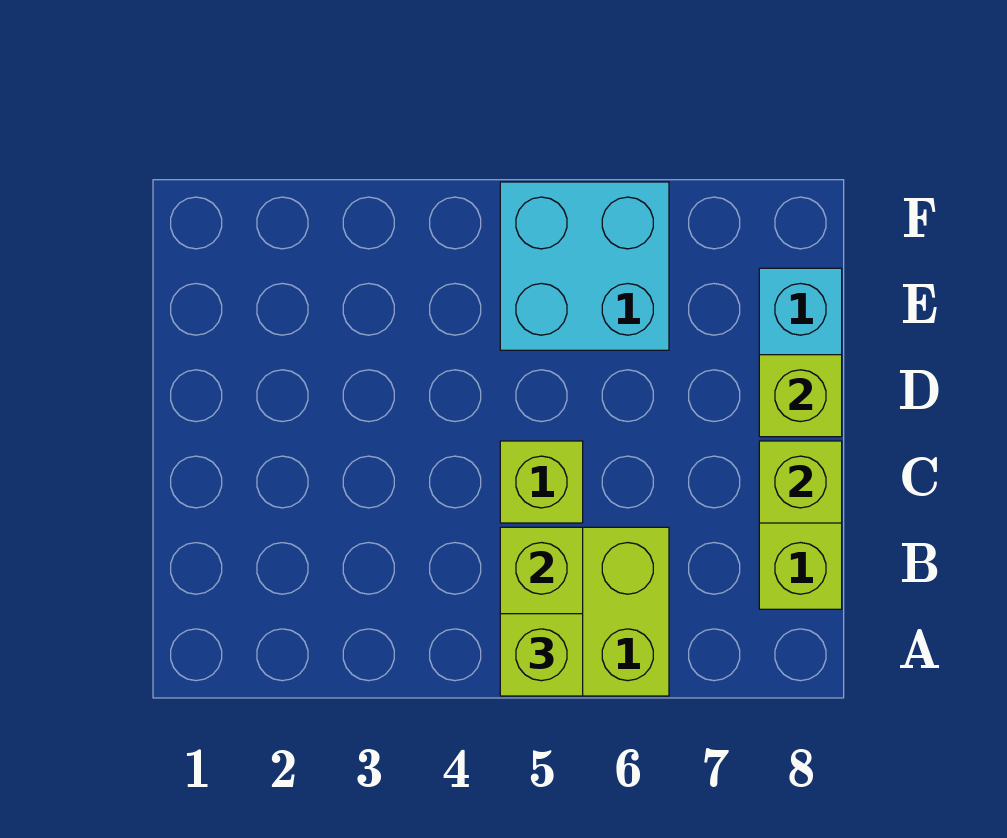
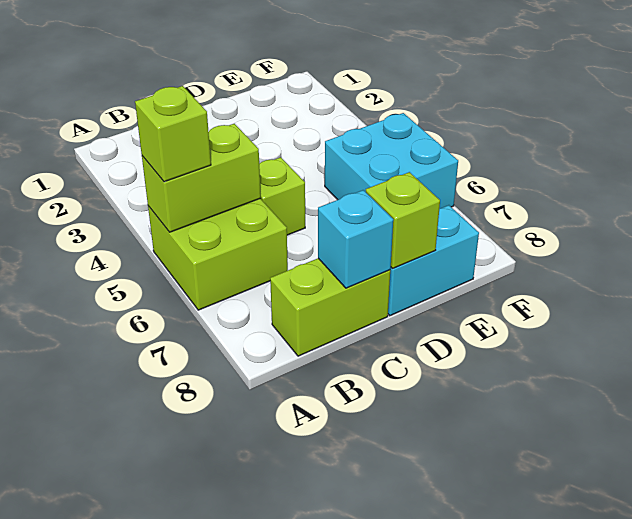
lime 1x1 brick [759,441,842,523] -> cyan 1x1 brick [318,190,393,288]

